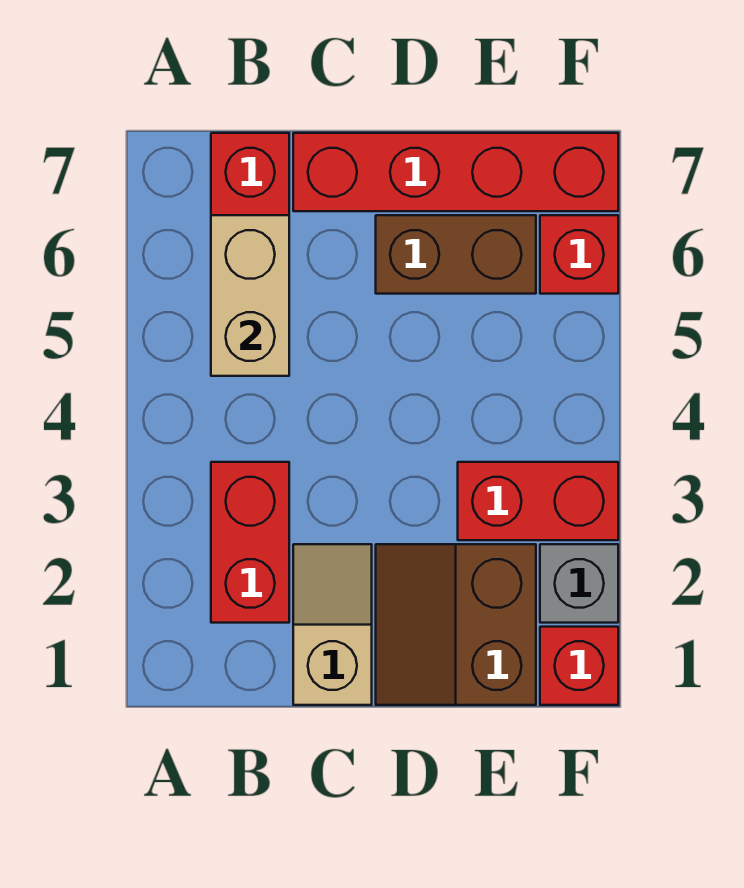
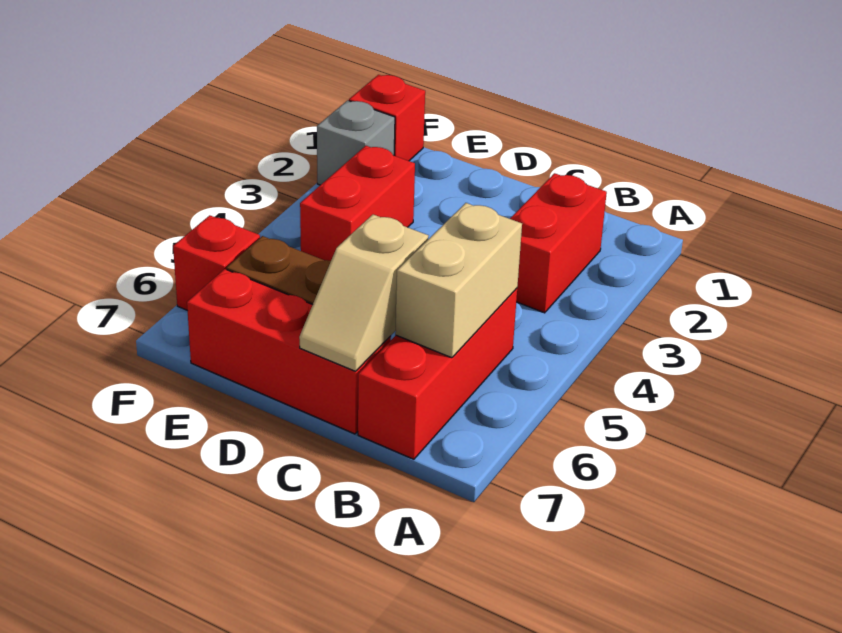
tan 1x2 slope [293,544,372,705] -> tan 1x2 slope moved to [299,215,428,371]
red 1x4 brick [293,133,618,211] -> red 1x3 brick [187,269,391,434]
brown 2x2 slope [376,544,536,705] -> none
red 1x2 brick [458,462,618,540] -> red 1x2 brick turned to [300,146,415,261]

